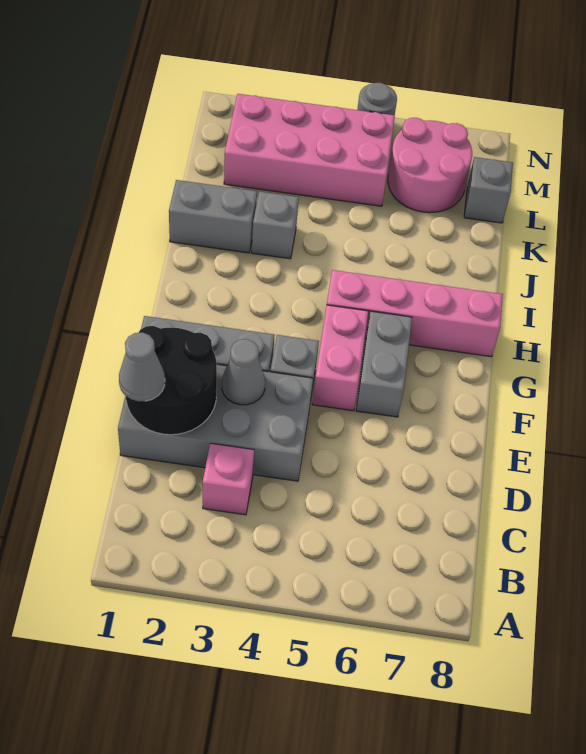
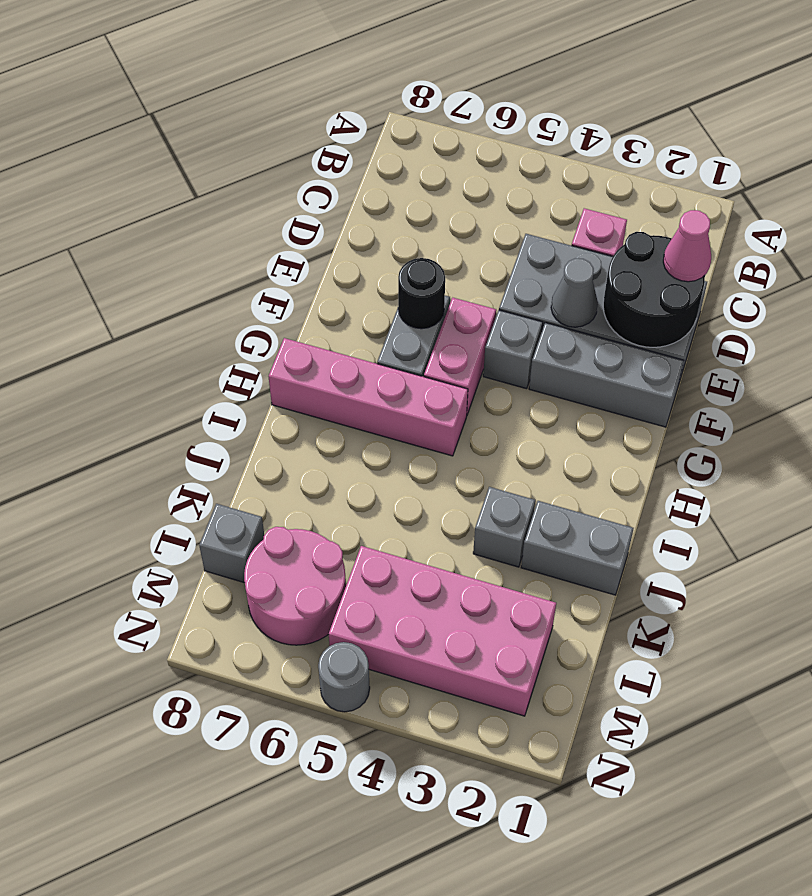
grey 1x1 cone [119,332,165,401] -> pink 1x1 cone [663,210,711,282]
none -> black 1x1 round brick [398,258,445,329]

